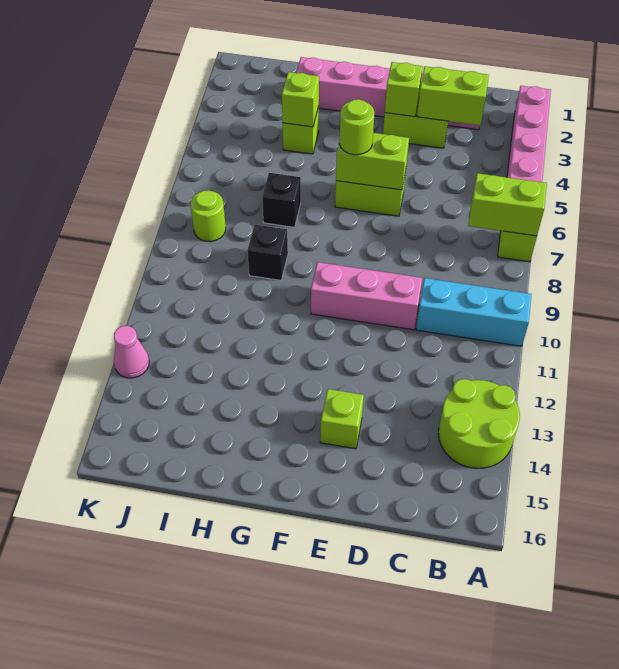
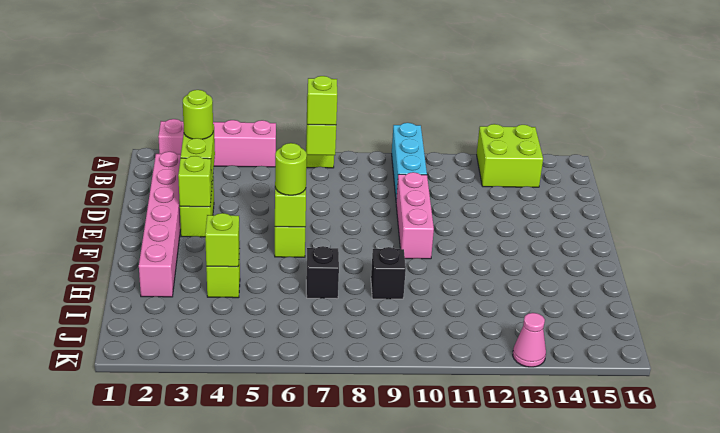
lime 2x2 round brick [438,379,520,468] -> lime 2x2 brick [477,124,543,187]
lime 1x1 brick [320,389,364,449] -> lime 1x1 brick moved to [307,76,337,125]
lime 1x1 round brick [190,190,226,242] -> lime 1x1 round brick moved to [183,90,213,139]

